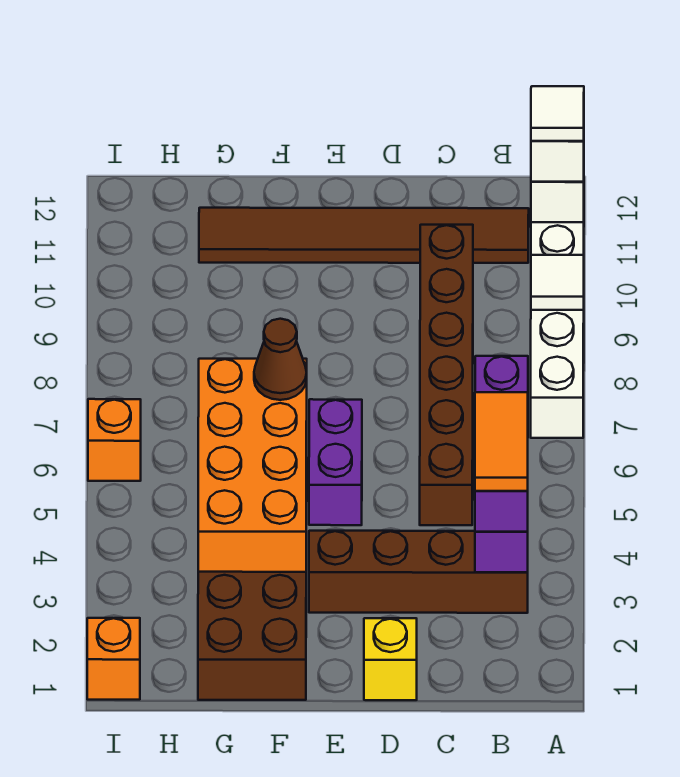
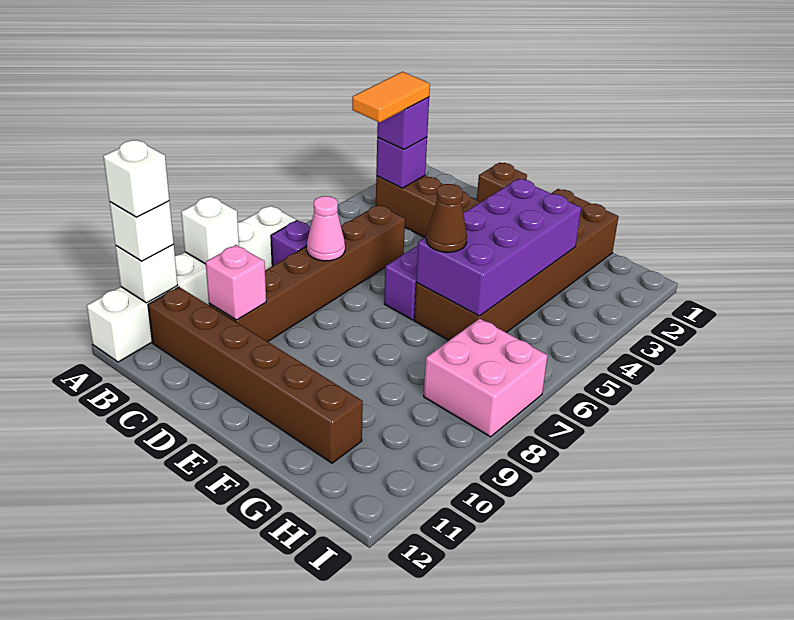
white 1x1 tile [531,255,584,310] -> white 1x1 brick [181,196,239,264]
white 1x1 tile [531,86,584,141] -> white 1x1 brick [103,140,169,217]
brown 1x6 tile [199,208,529,263] -> brown 1x6 brick [148,287,363,463]
none -> pink 1x1 cone [307,196,345,261]
none -> pink 1x1 brick [206,245,266,320]
yellow 1x1 brick [364,618,417,700] -> brown 1x1 brick [477,162,527,202]
orange 2x4 brick [198,359,307,572] -> purple 2x4 brick [416,179,581,316]
none -> pink 2x2 brick [424,318,548,437]
orange 1x1 brick [87,618,140,700] -> none
orange 1x1 brick [88,399,141,481] -> none

